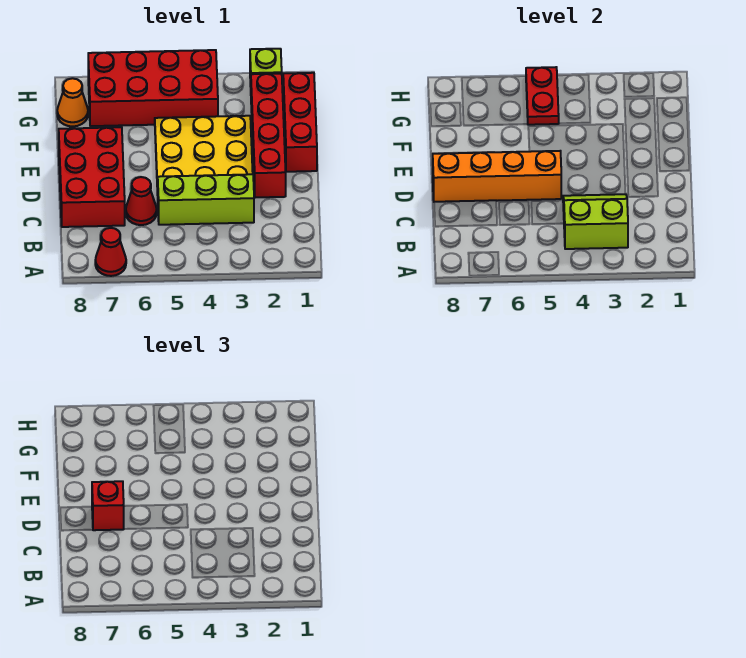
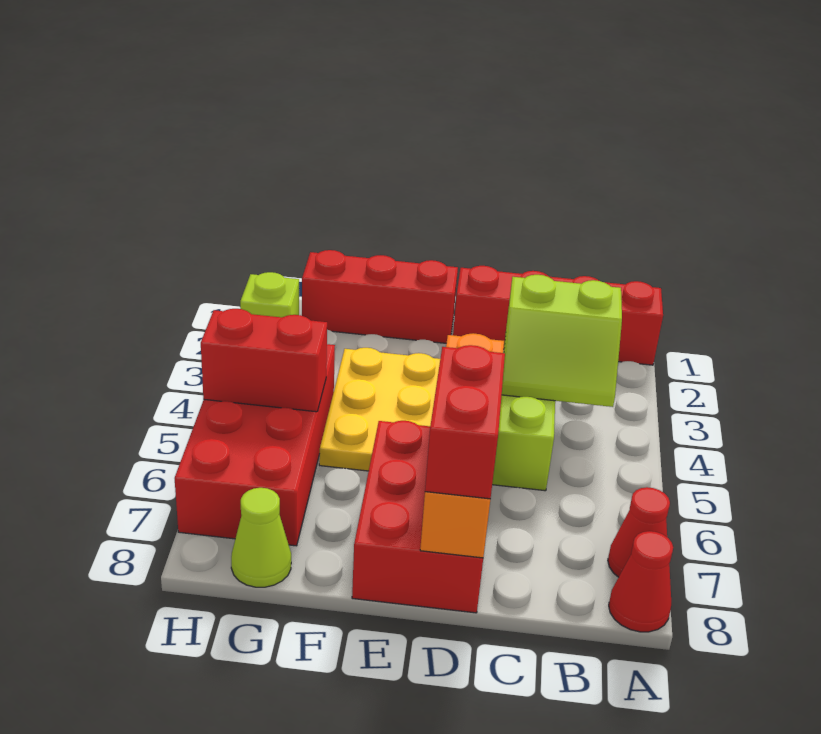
lime 2x2 slope [563,194,628,249] -> lime 2x2 slope turned to [502,275,622,407]
red 1x1 cone [126,177,157,225] -> red 1x1 cone moved to [609,531,673,632]
red 2x3 brick [59,127,125,227] -> red 2x3 brick turned to [352,421,483,613]
red 1x4 brick [251,74,286,198] -> red 1x4 brick moved to [453,266,663,365]
red 1x1 brick [92,481,124,530] -> red 1x2 brick [425,345,505,499]
red 1x2 plate [526,67,559,125] -> red 1x2 brick [201,309,327,412]
orange 1x1 cone [57,78,88,126] -> lime 1x1 cone [231,488,291,587]

